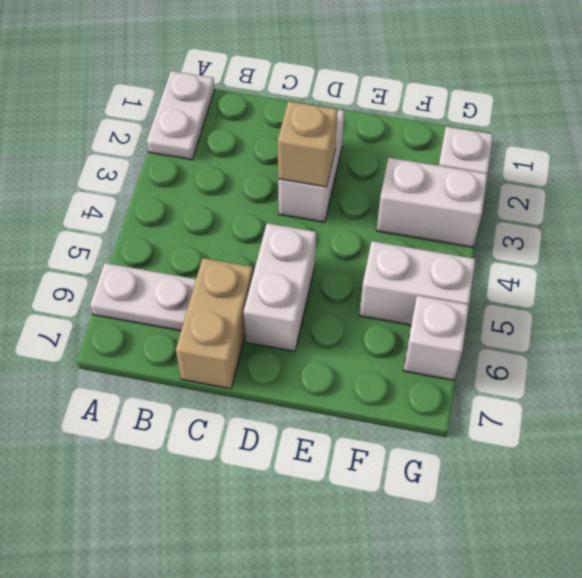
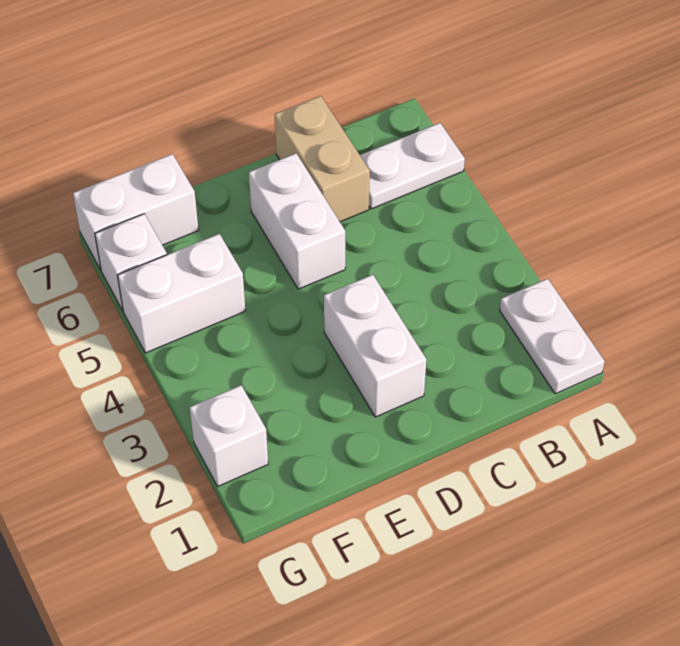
tan 1x1 brick [278,101,338,187] -> none
white 1x2 brick [376,158,488,247] -> white 1x2 brick moved to [73,154,198,270]

